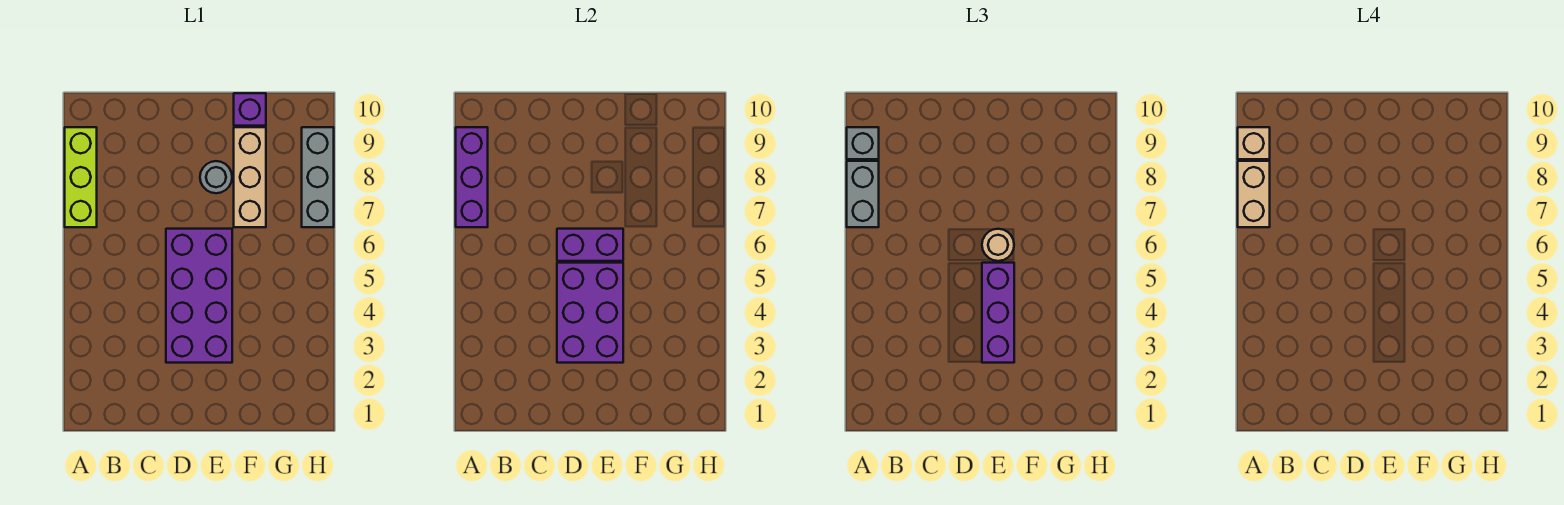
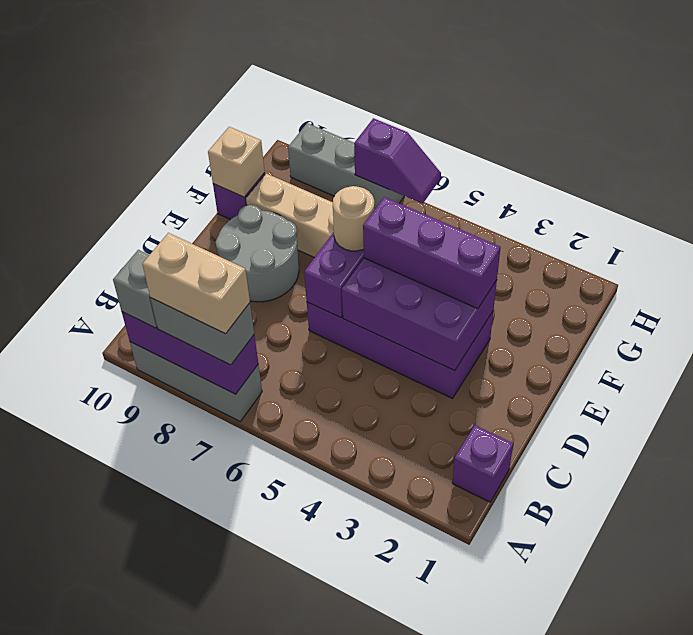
lime 1x3 brick [65,127,97,227] -> grey 1x3 brick [130,342,262,421]
tan 1x1 brick [1238,127,1270,159] -> tan 1x1 brick moved to [208,127,265,197]
none -> purple 1x1 brick [452,425,513,502]
grey 1x1 round brick [200,161,232,193] -> grey 2x2 round brick [216,205,299,302]
none -> purple 1x2 slope [354,118,441,204]

